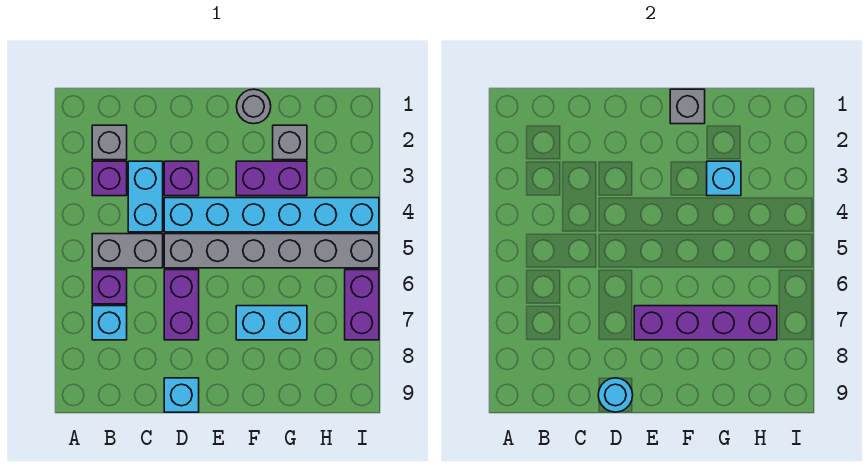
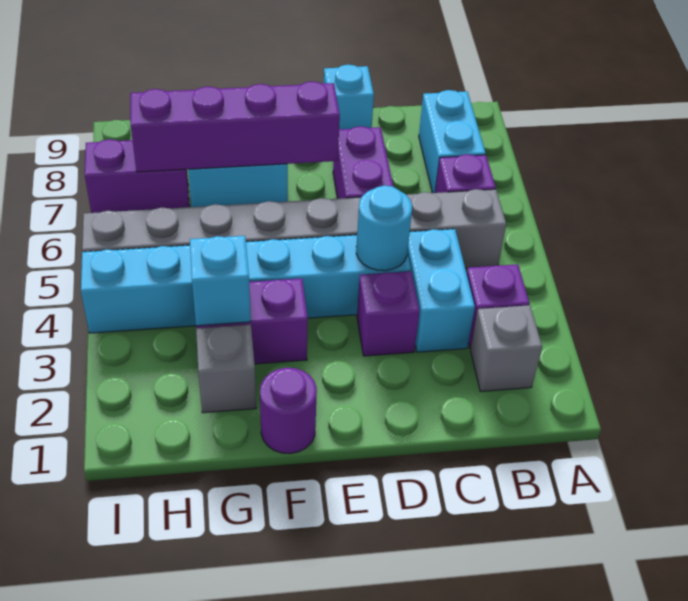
cyan 1x1 brick [92,306,127,340] -> cyan 1x2 brick [419,90,486,193]
cyan 1x1 round brick [598,378,633,412] -> cyan 1x1 round brick moved to [356,186,412,271]
grey 1x1 round brick [237,89,271,124] -> purple 1x1 round brick [260,368,317,454]
grey 1x1 brick [670,89,705,124] -> none
purple 1x2 brick [345,270,379,340] -> purple 1x2 brick turned to [85,139,189,213]

